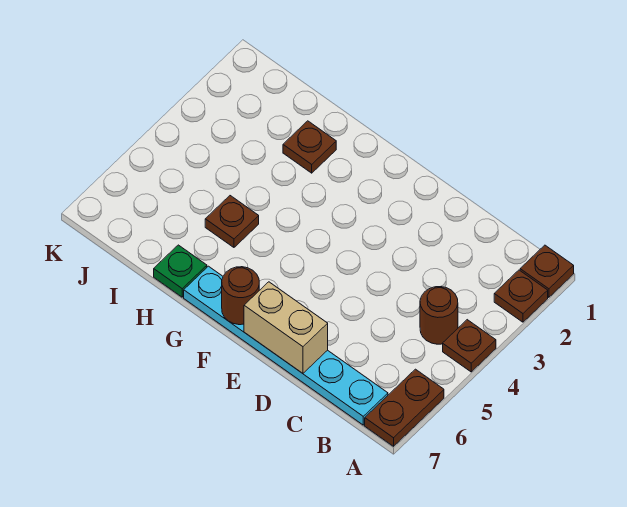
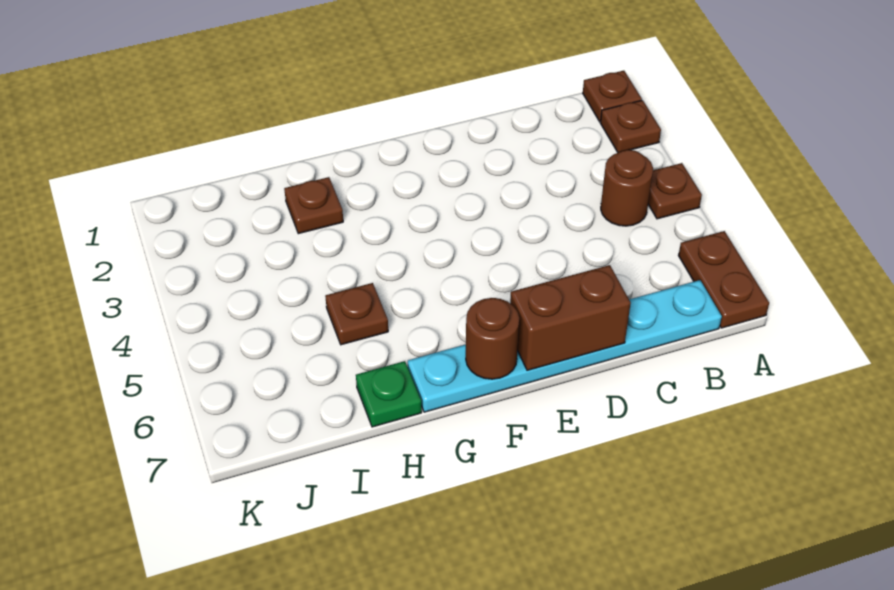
tan 1x2 brick [244,282,328,373] -> brown 1x2 brick [510,265,631,370]

